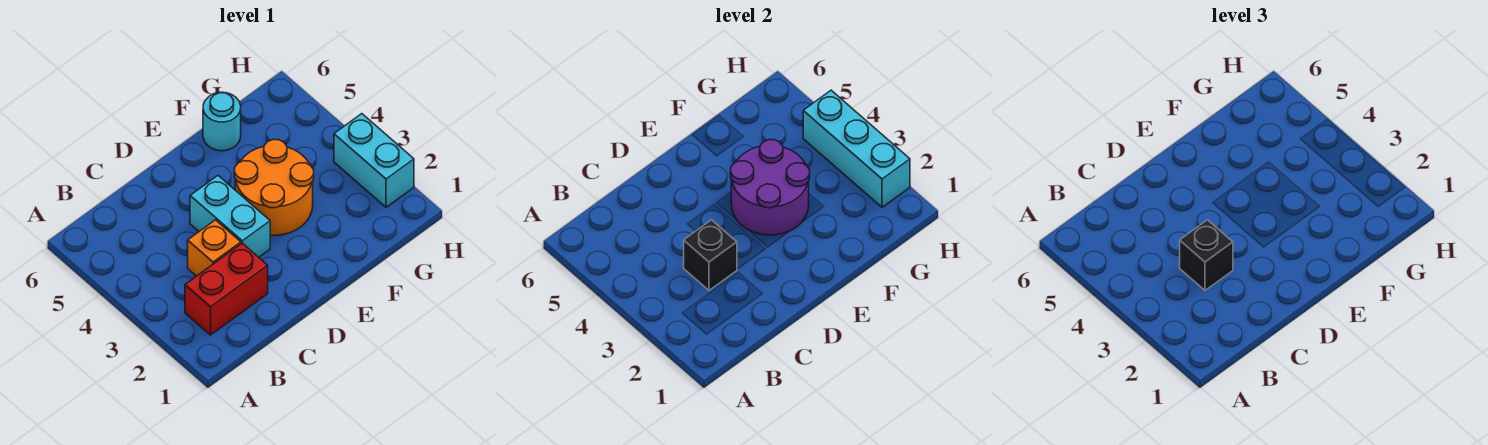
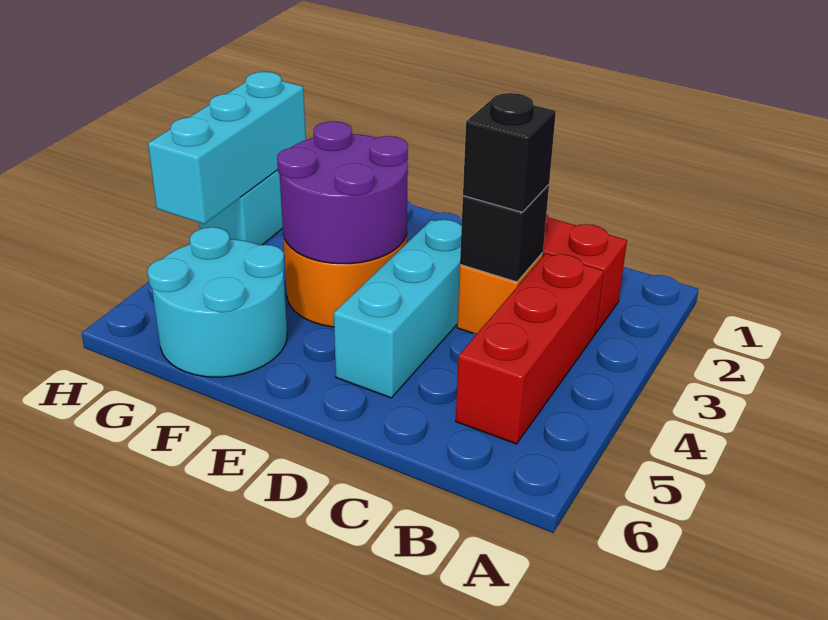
none -> red 1x3 brick [456,254,604,444]
cyan 1x2 brick [190,176,270,257] -> cyan 1x3 brick [334,220,462,398]
cyan 1x1 round brick [203,92,241,151] -> cyan 2x2 round brick [147,227,287,377]

